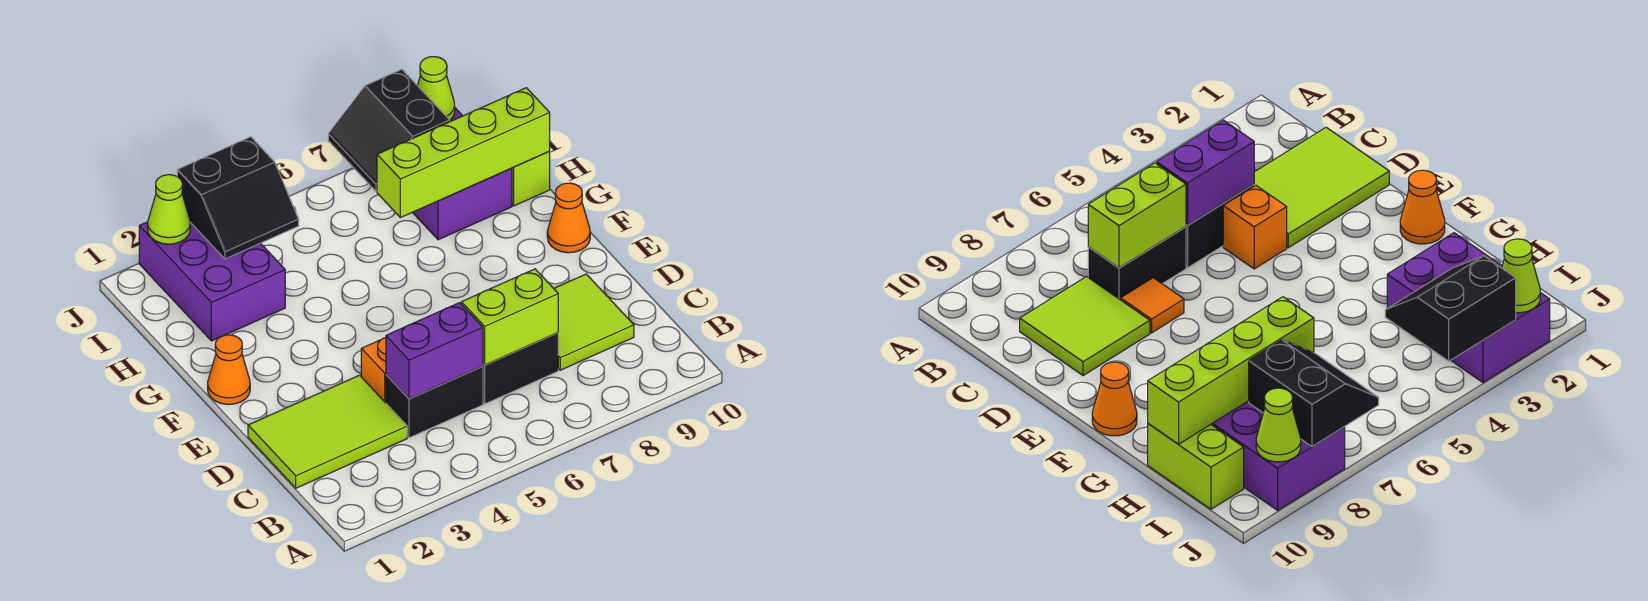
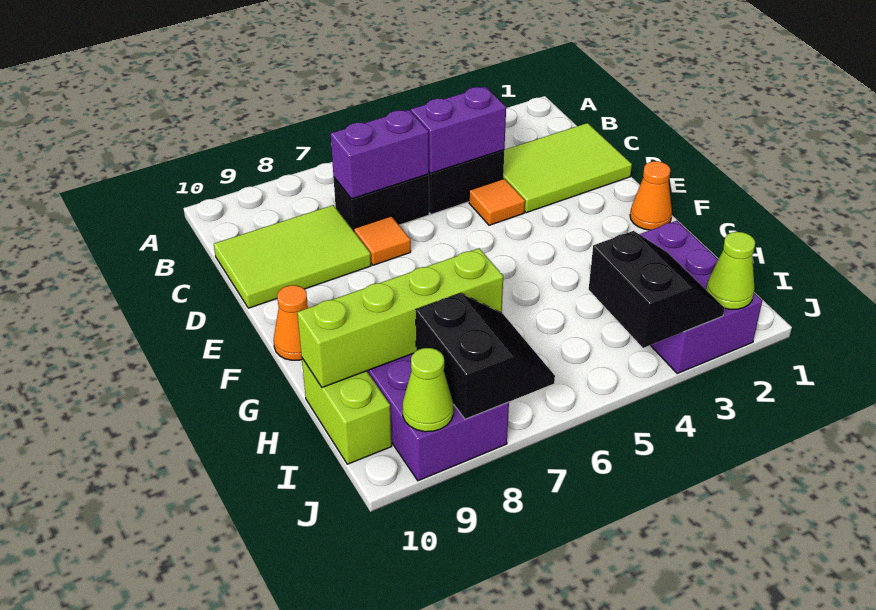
lime 1x2 brick [461,269,558,365] -> purple 1x2 brick [331,110,429,199]
lime 2x2 tile [554,274,634,370] -> lime 2x3 tile [214,205,371,308]
orange 1x1 brick [361,337,386,403] -> orange 1x1 tile [469,179,525,225]
black 2x2 slope [177,137,299,259] -> black 2x2 slope turned to [589,231,725,348]

